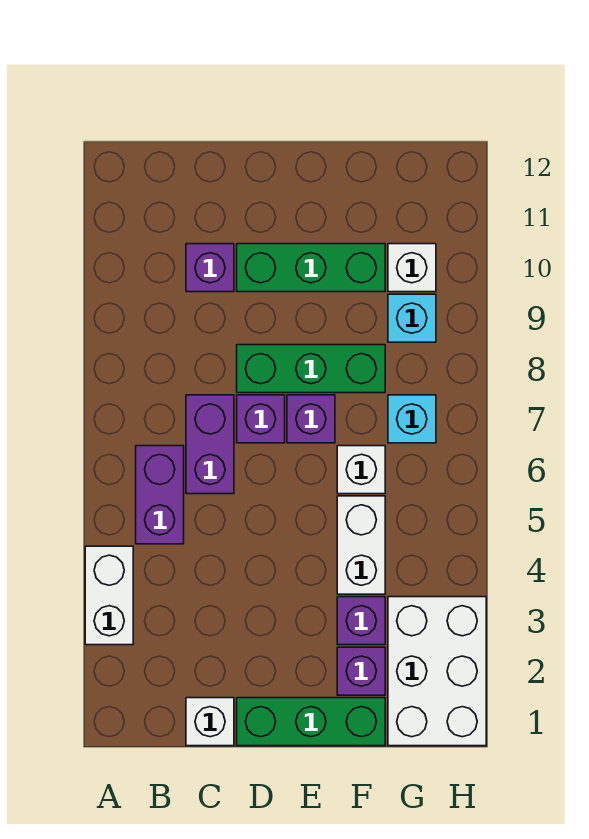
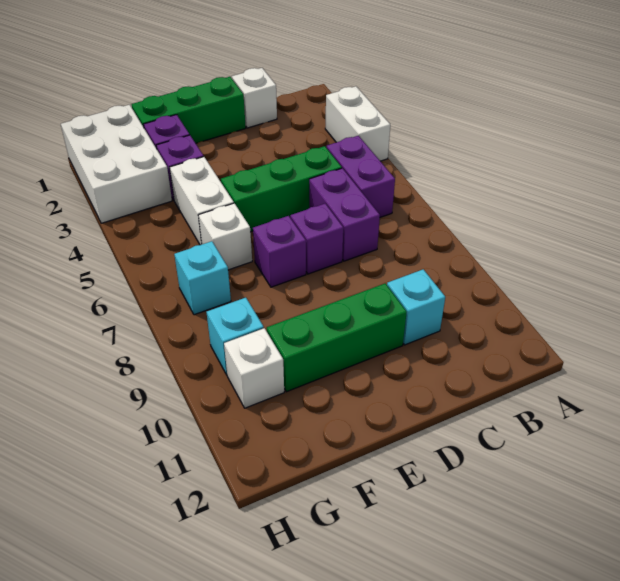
purple 1x1 brick [186,244,234,292] -> cyan 1x1 brick [387,269,445,345]
green 1x3 brick [237,345,385,393] -> green 1x3 brick moved to [221,146,342,232]

